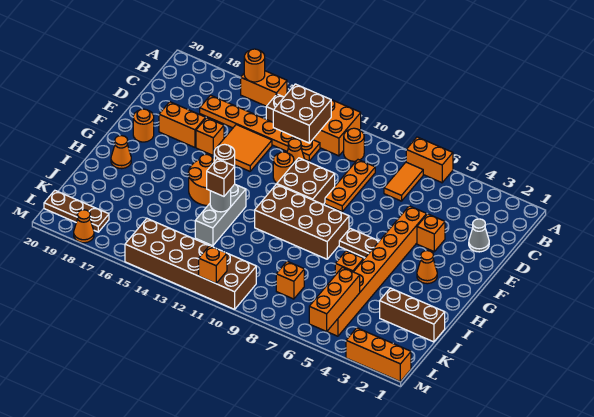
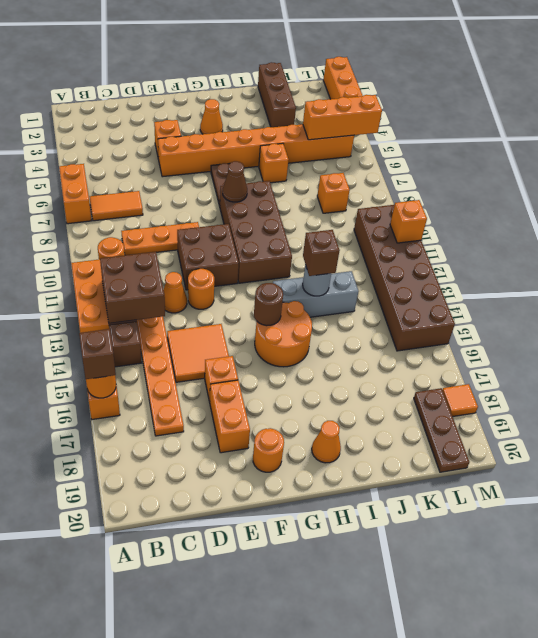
none -> brown 1x1 brick [79,329,116,379]
grey 1x1 cone [469,219,489,252] -> none
none -> brown 1x1 cone [223,161,247,202]
orange 1x1 cone [74,210,94,243] -> orange 1x1 tile [442,384,478,417]

